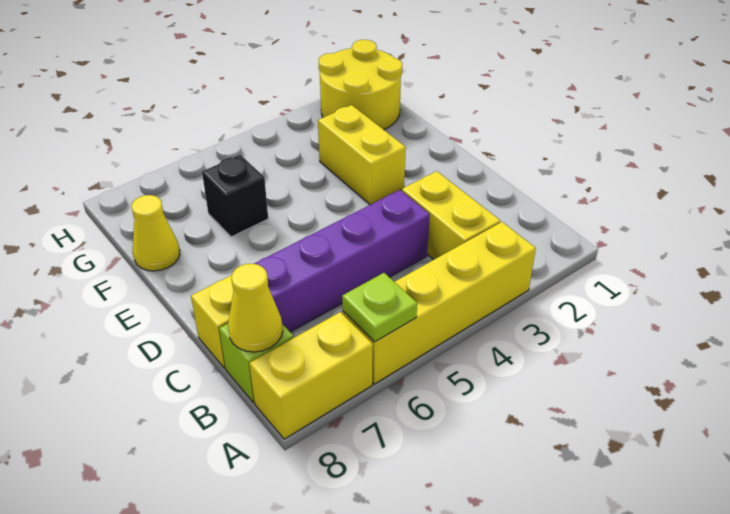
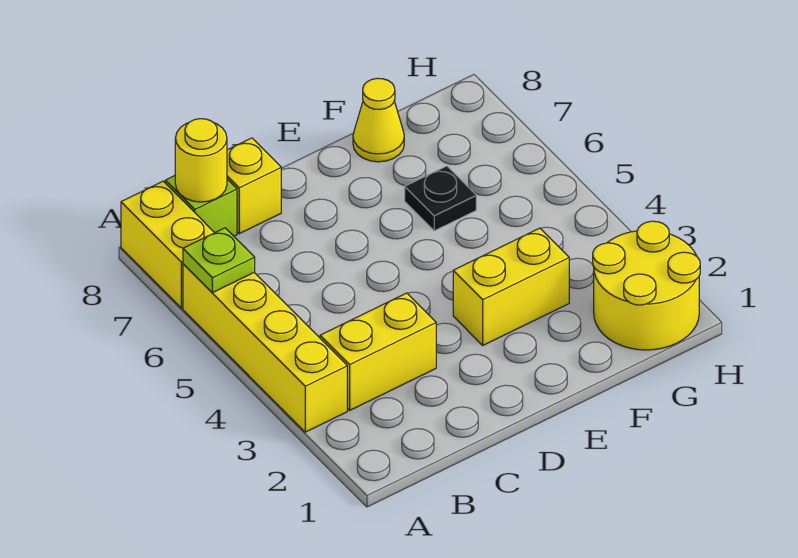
yellow 1x1 cone [228,264,283,352] -> yellow 1x1 round brick [175,119,227,202]
purple 1x4 brick [254,190,430,332] -> none
black 1x1 brick [202,155,268,237] -> black 1x1 plate [405,166,476,231]

